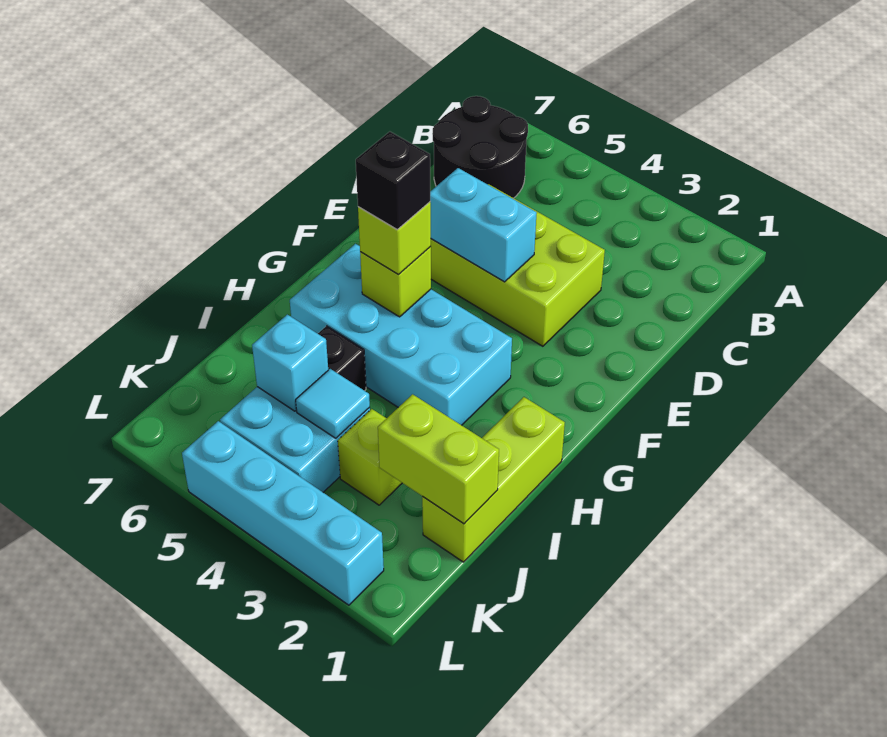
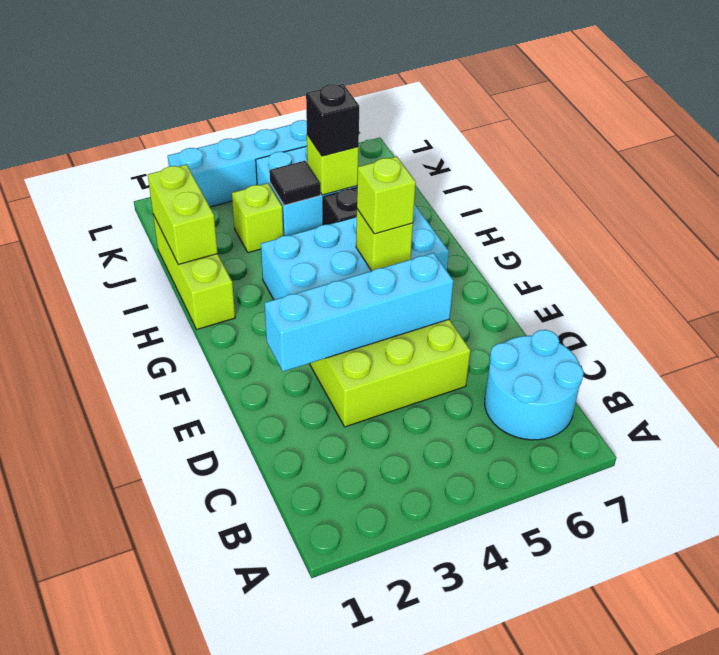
black 2x2 round brick [433,96,528,198] -> cyan 2x2 round brick [485,330,584,440]
cyan 1x2 brick [430,168,537,282] -> cyan 1x4 brick [265,253,454,372]
black 1x1 brick [356,132,430,229] -> black 1x1 brick moved to [306,84,359,156]
lime 1x2 brick [378,394,499,524] -> lime 1x2 brick turned to [148,165,218,264]
cyan 1x1 tile [296,369,370,438] -> black 1x1 tile [269,161,320,205]
cyan 1x1 brick [252,315,328,411] -> lime 1x1 brick [307,135,359,195]

